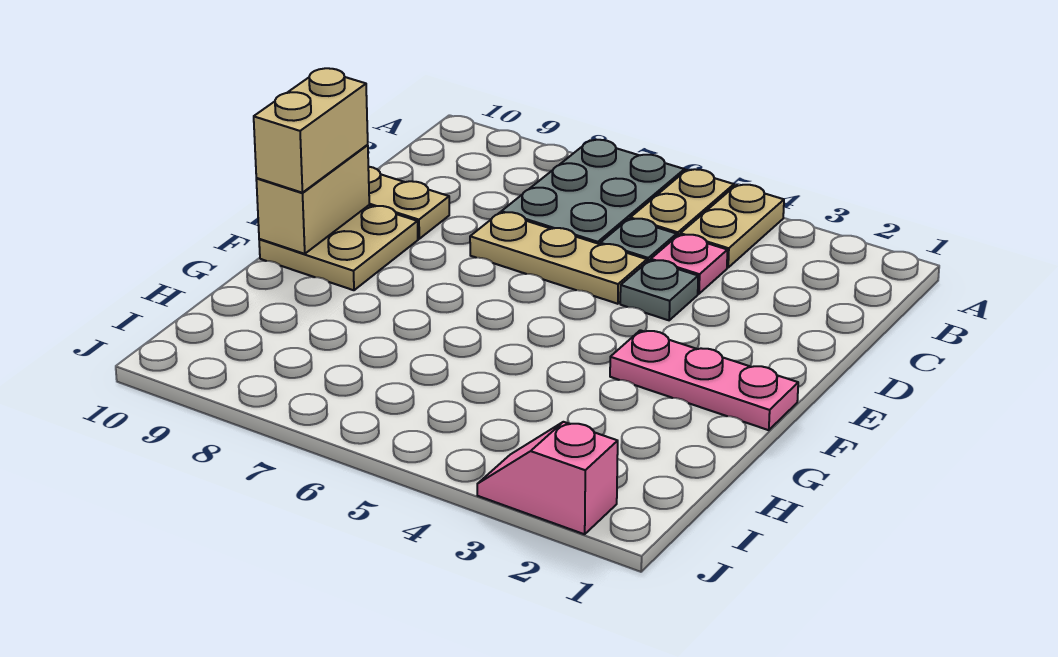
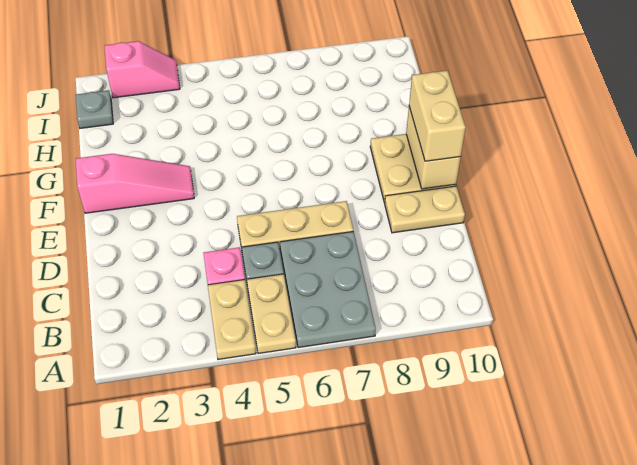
grey 1x1 plate [620,260,698,320] -> grey 1x1 plate moved to [76,90,113,128]
pink 1x3 plate [610,330,798,430] -> pink 1x3 slope [76,154,194,213]

